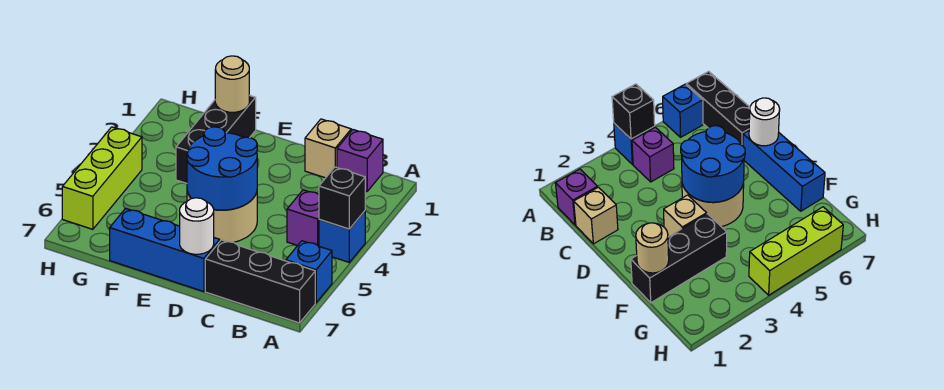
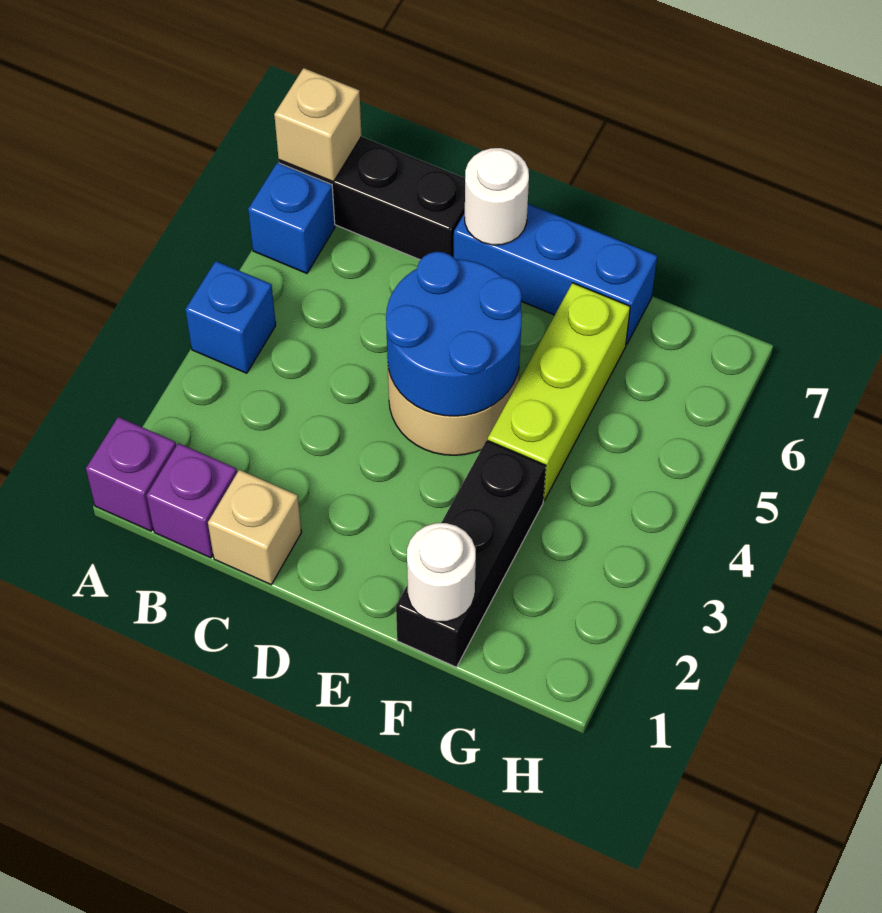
black 1x1 brick [319,167,365,229] -> none
purple 1x1 brick [287,190,319,246] -> purple 1x1 brick moved to [86,417,176,531]
tan 1x1 brick [664,195,707,237] -> tan 1x1 brick moved to [274,68,362,182]
tan 1x1 round brick [215,56,249,112] -> white 1x1 round brick [407,523,476,622]
lime 1x3 brick [62,127,142,229] -> lime 1x3 brick moved to [488,283,630,500]

